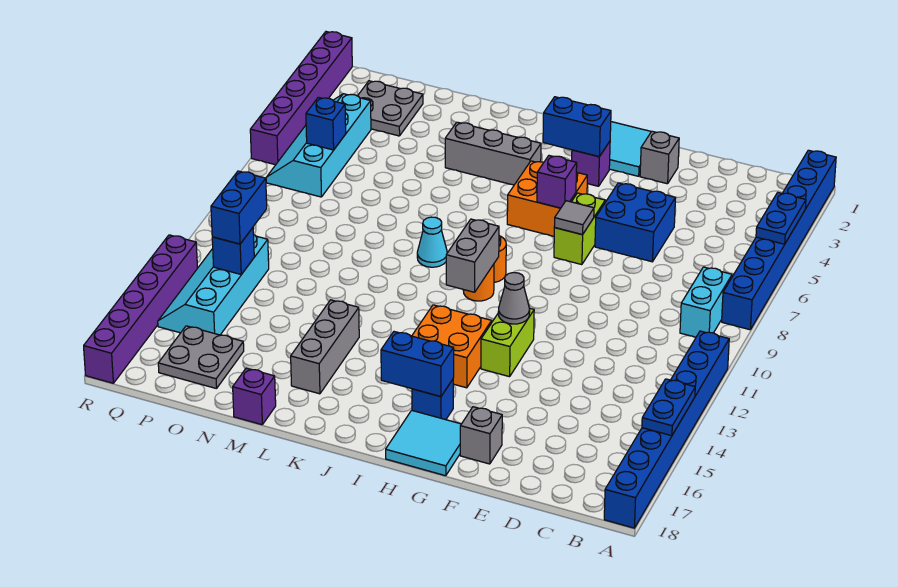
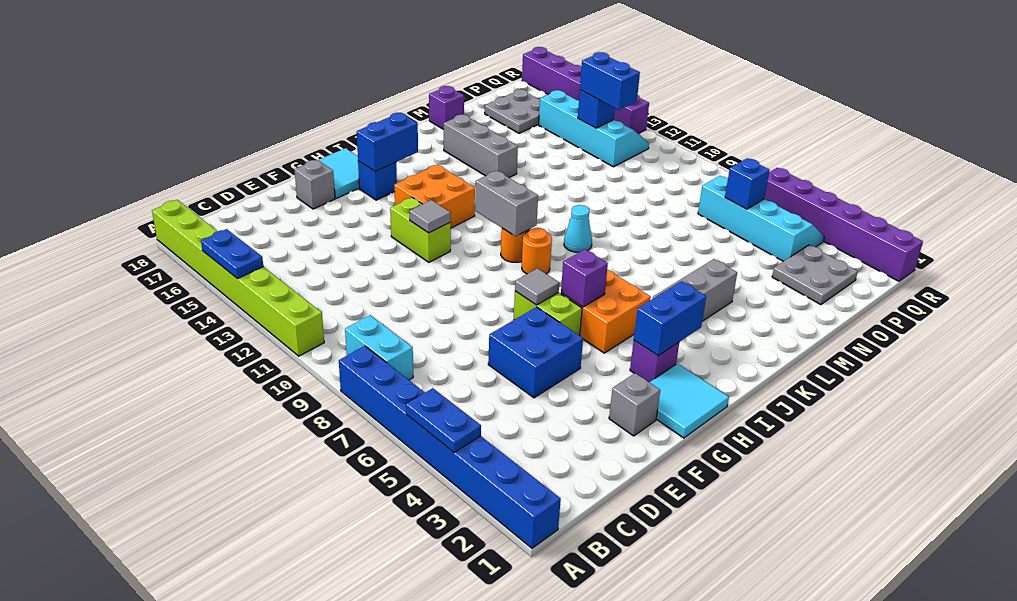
blue 1x8 brick [604,331,729,528] -> lime 1x8 brick [152,200,324,356]
grey 1x1 cone [498,273,530,324] -> grey 1x1 tile [410,200,451,233]

